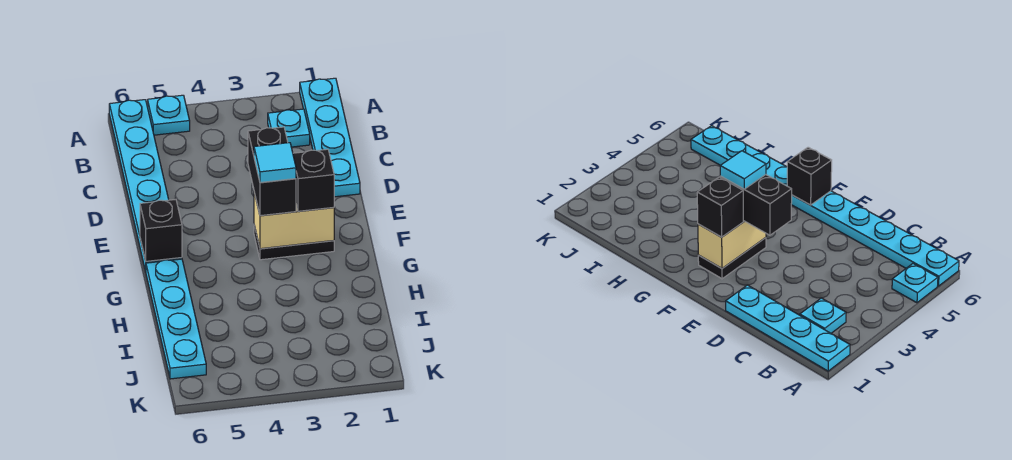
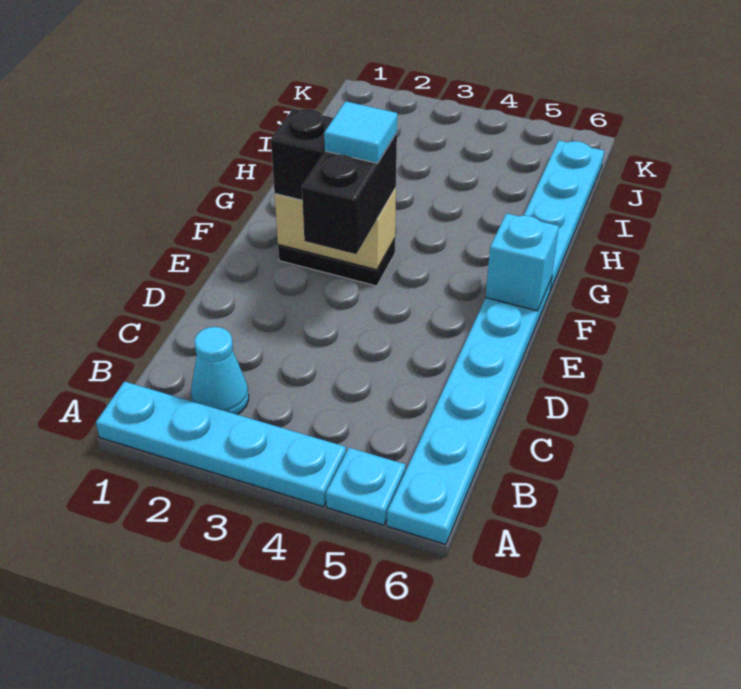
cyan 1x4 plate [300,78,360,197] -> cyan 1x4 plate turned to [96,382,346,507]
cyan 1x1 plate [268,109,310,147] -> cyan 1x1 cone [191,327,249,415]
black 1x1 brick [140,199,182,261] -> cyan 1x1 brick [486,213,559,311]

